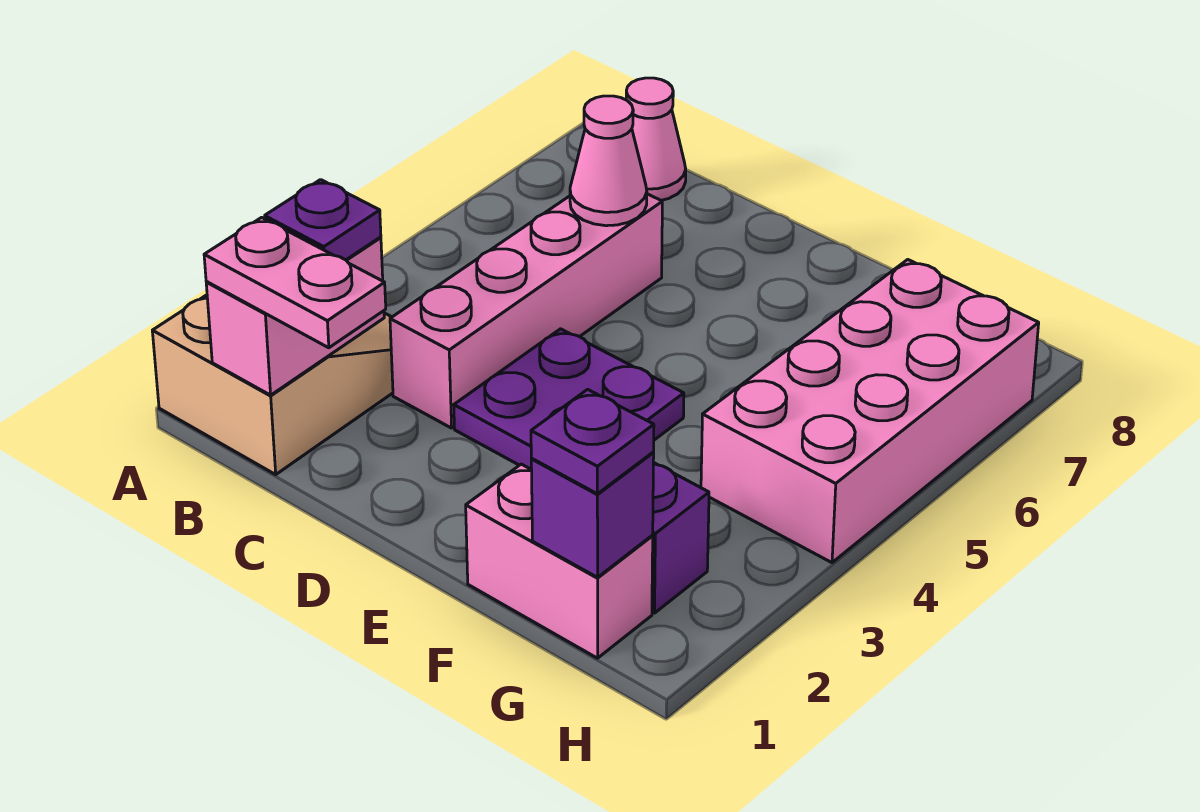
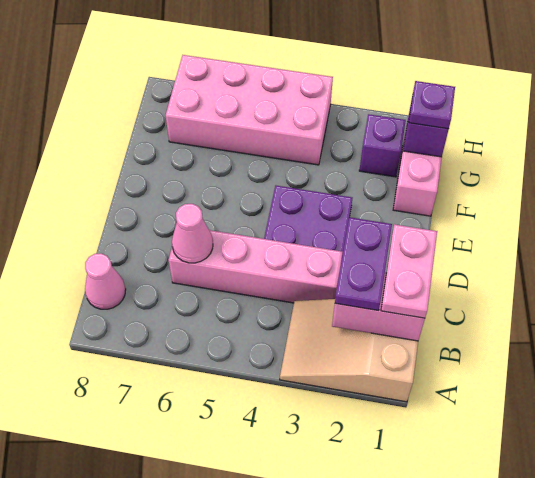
purple 1x1 plate [265,180,381,260] -> purple 1x2 plate [335,217,392,310]

